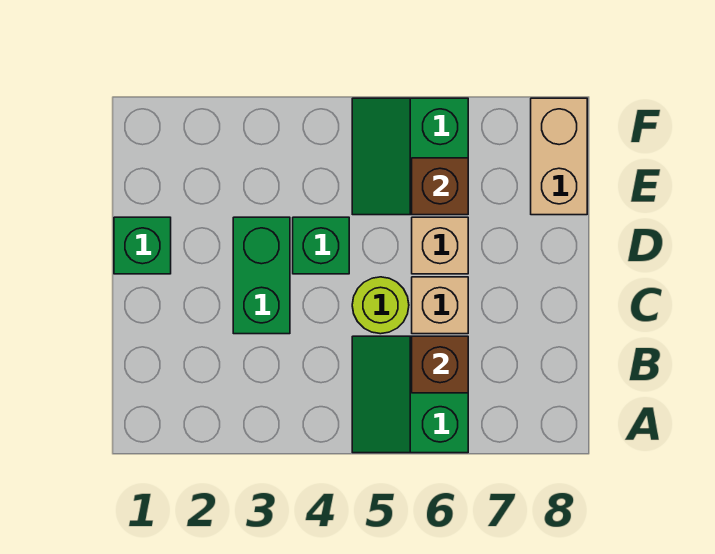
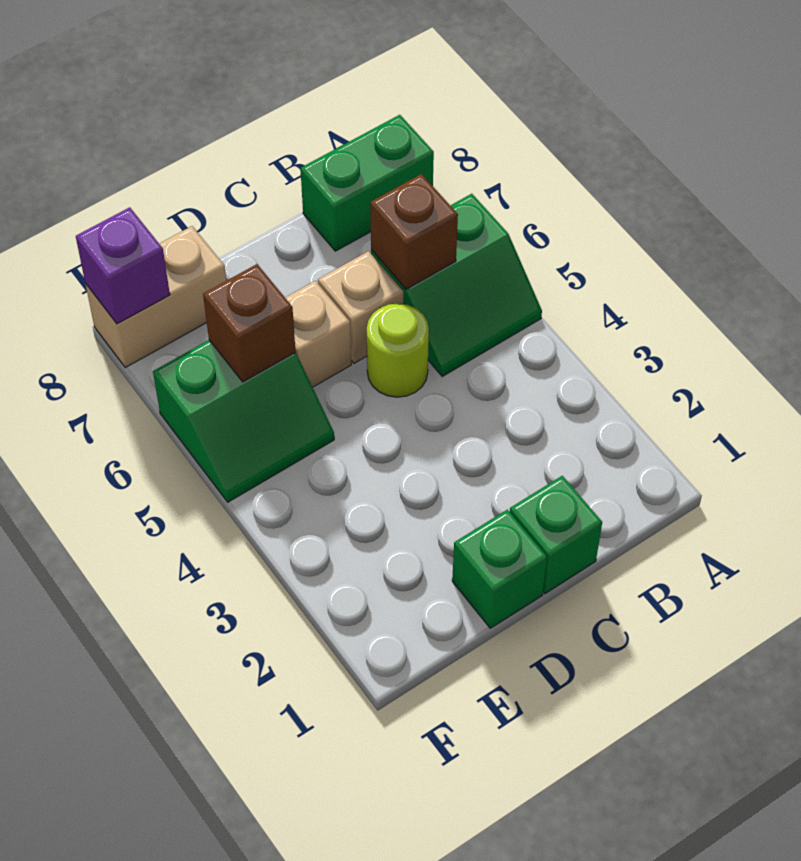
green 1x2 brick [233,217,290,334] -> green 1x2 brick moved to [300,115,434,251]
green 1x1 brick [293,217,349,274] -> green 1x1 brick moved to [510,476,602,593]
none -> purple 1x1 brick [76,207,170,324]

